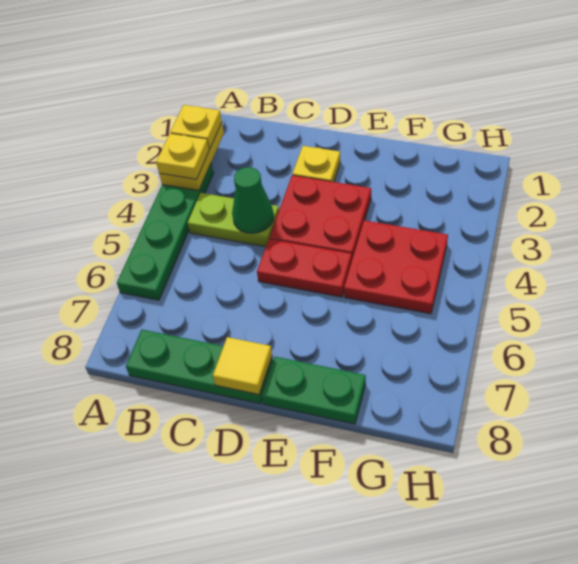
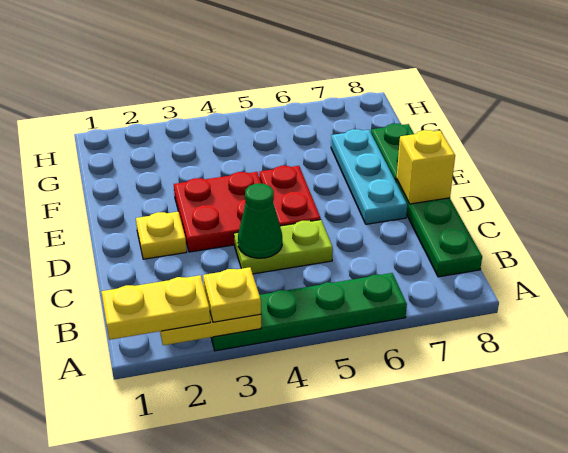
yellow 1x1 plate [170,105,222,149] -> yellow 1x2 plate [101,275,210,340]
lime 1x2 plate [188,193,279,247] -> lime 1x2 plate turned to [234,220,333,274]
none -> cyan 1x3 plate [331,129,407,224]
yellow 1x1 tile [213,337,272,394] -> yellow 1x1 brick [397,130,455,204]
red 2x2 plate [344,220,448,314] -> none

